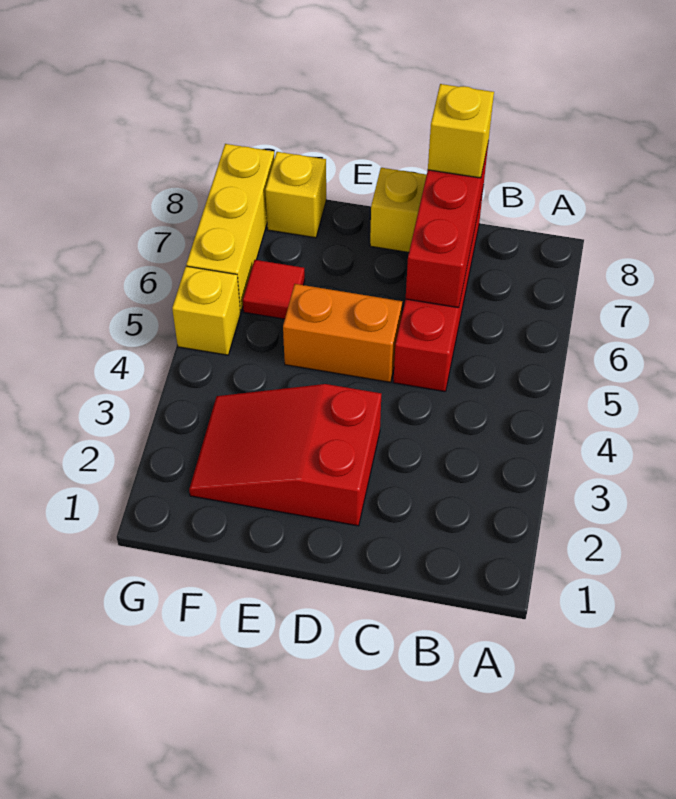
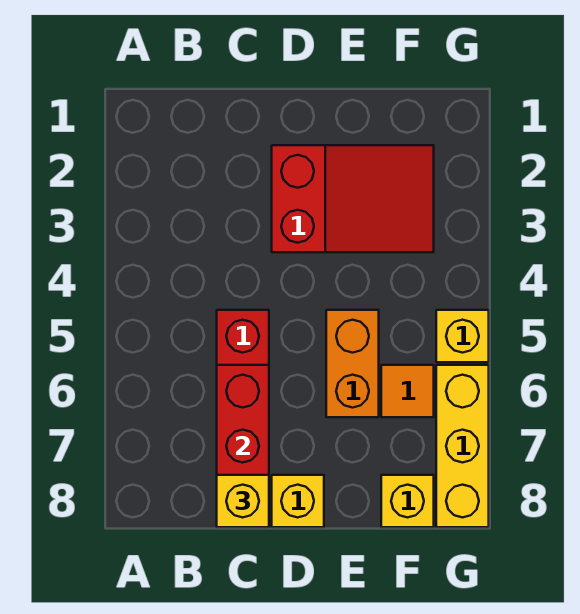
orange 1x2 brick [283,284,402,382] -> orange 1x2 brick turned to [326,310,379,417]
red 1x1 tile [243,260,305,319] -> orange 1x1 tile [381,365,434,417]

